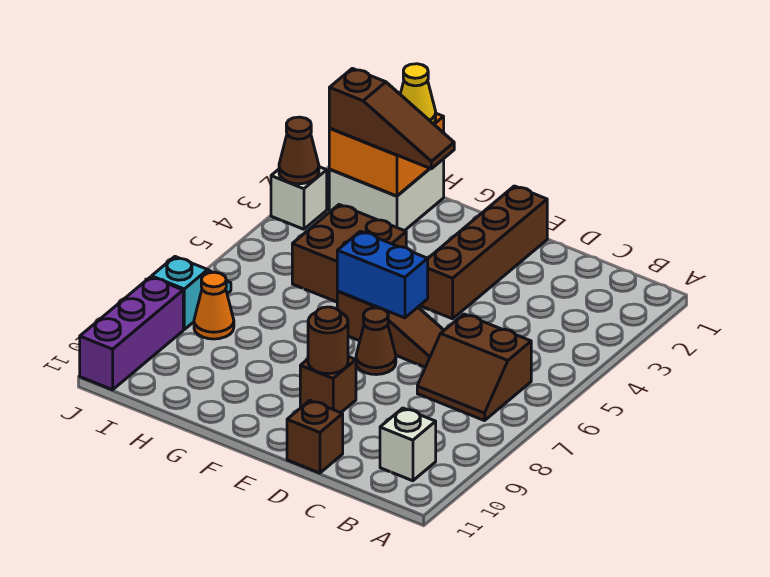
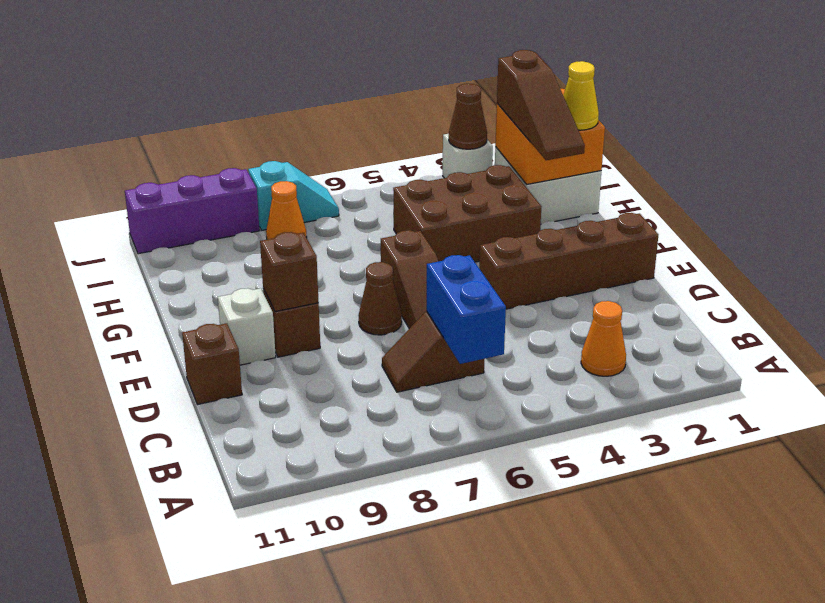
none -> orange 1x1 cone [581,301,626,376]
brown 2x2 slope [417,314,531,421] -> brown 1x2 slope [382,311,484,392]
white 1x1 brick [380,408,436,481] -> white 1x1 brick moved to [218,288,276,365]
blue 1x2 brick [337,231,428,318] -> blue 1x2 brick moved to [427,255,506,364]
brown 1x1 round brick [308,307,348,374] -> brown 1x1 brick [260,232,319,312]
brown 2x2 brick [292,205,406,302] -> brown 2x3 brick [393,165,542,262]

